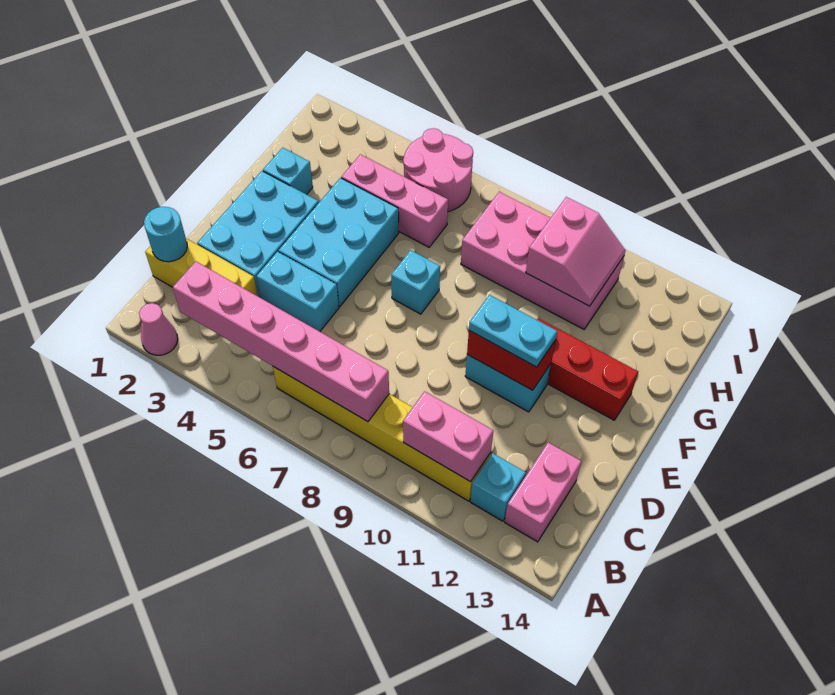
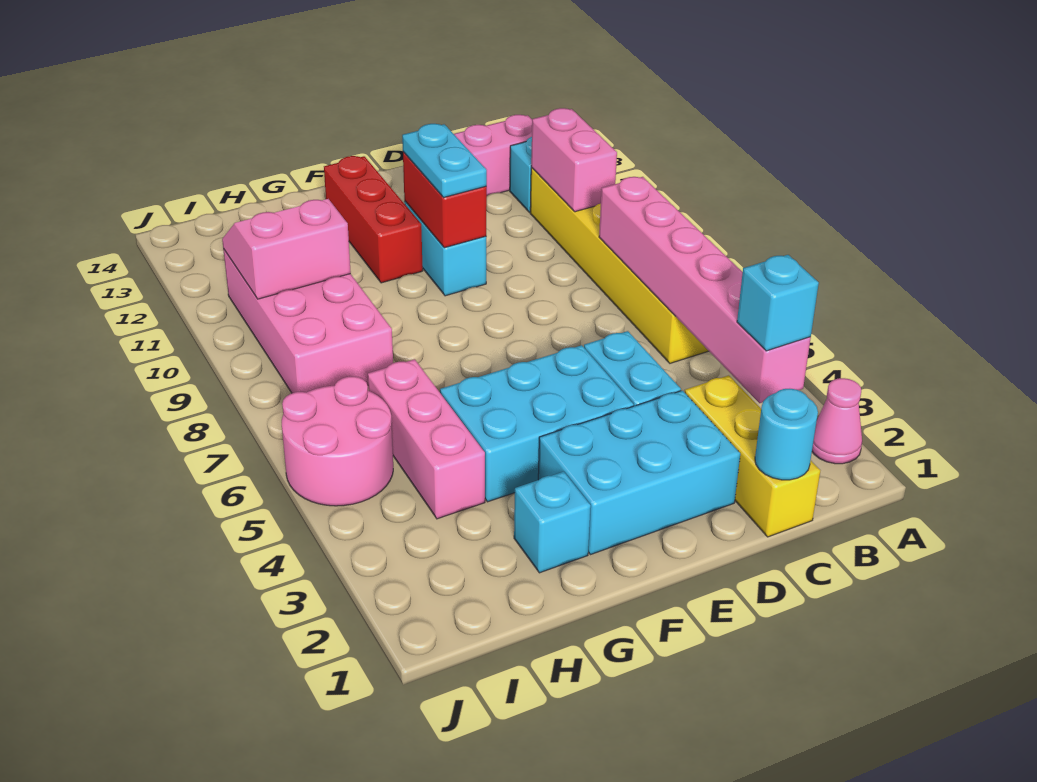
cyan 1x1 brick [391,250,440,314] -> cyan 1x1 brick moved to [737,255,819,351]

